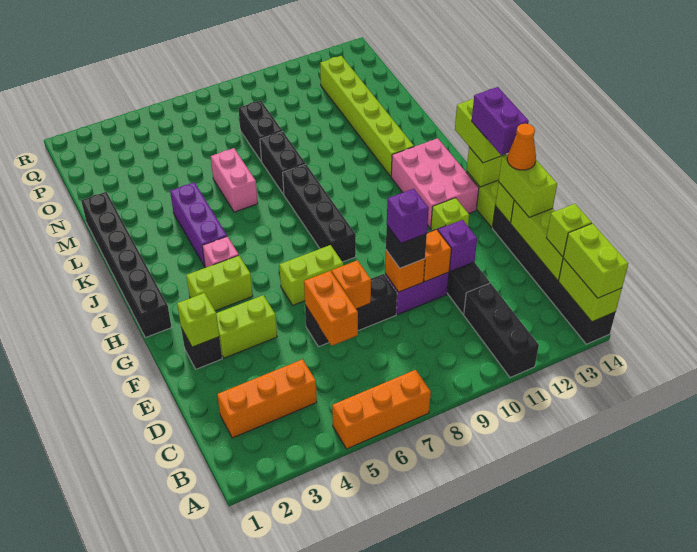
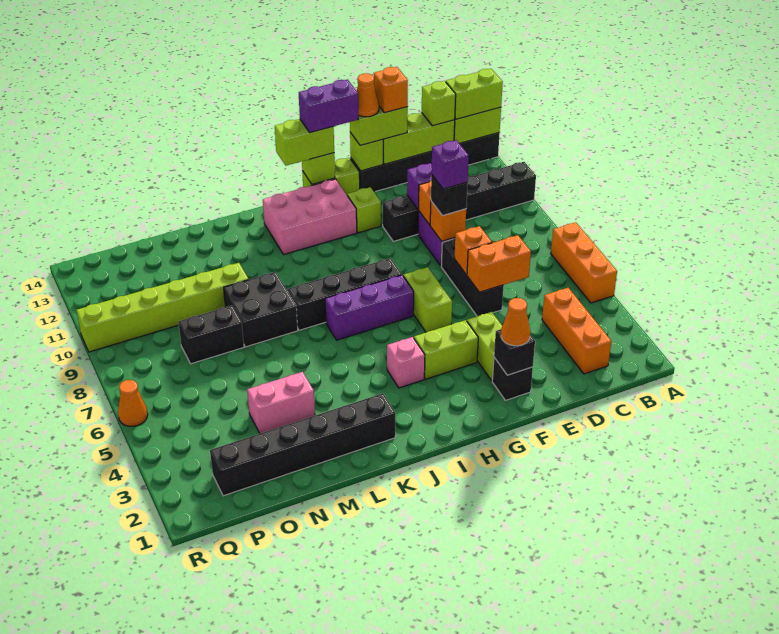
none -> orange 1x1 brick [374,67,408,113]
lime 1x1 brick [177,293,219,347] -> black 1x1 brick [494,329,535,375]
none -> orange 1x1 cone [501,298,530,346]
black 1x6 brick [81,192,171,338] -> black 1x6 brick moved to [210,393,395,496]
lime 1x2 brick [186,256,253,311] -> lime 1x2 brick turned to [414,320,478,379]
purple 1x3 brick [170,182,227,267] -> purple 1x3 brick moved to [325,275,414,340]
lime 1x6 brick [320,56,414,177] -> lime 1x6 brick moved to [77,263,249,352]
pink 1x2 brick [211,148,258,212] -> pink 1x2 brick moved to [247,372,315,433]
black 1x2 brick [260,131,306,194] -> black 2x2 brick [224,272,298,347]
none -> orange 1x1 cone [118,380,148,426]

